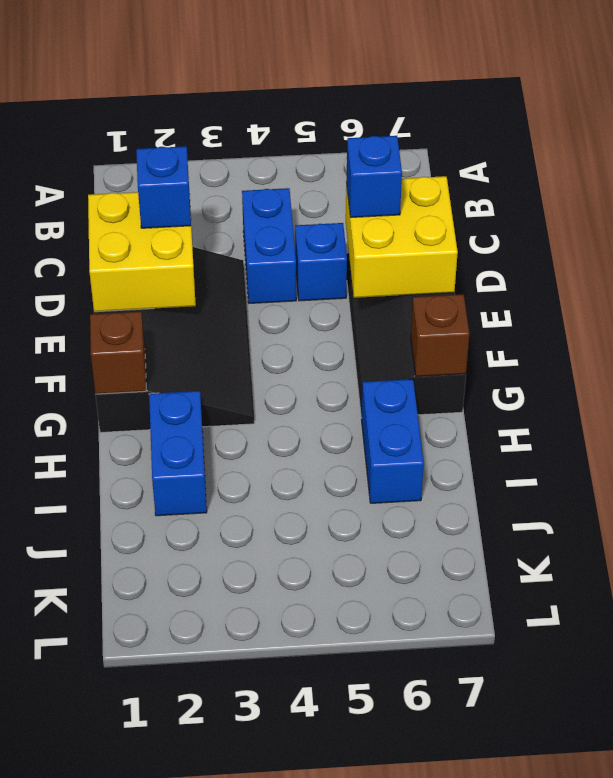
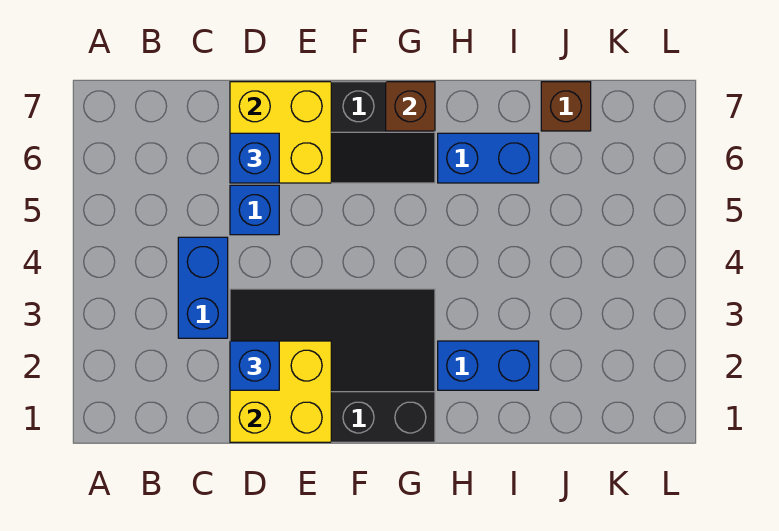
blue 1x2 brick [242,188,296,303] -> blue 1x2 brick turned to [178,237,228,338]
brown 1x1 brick [90,312,146,394] -> brown 1x1 brick moved to [541,82,591,131]

